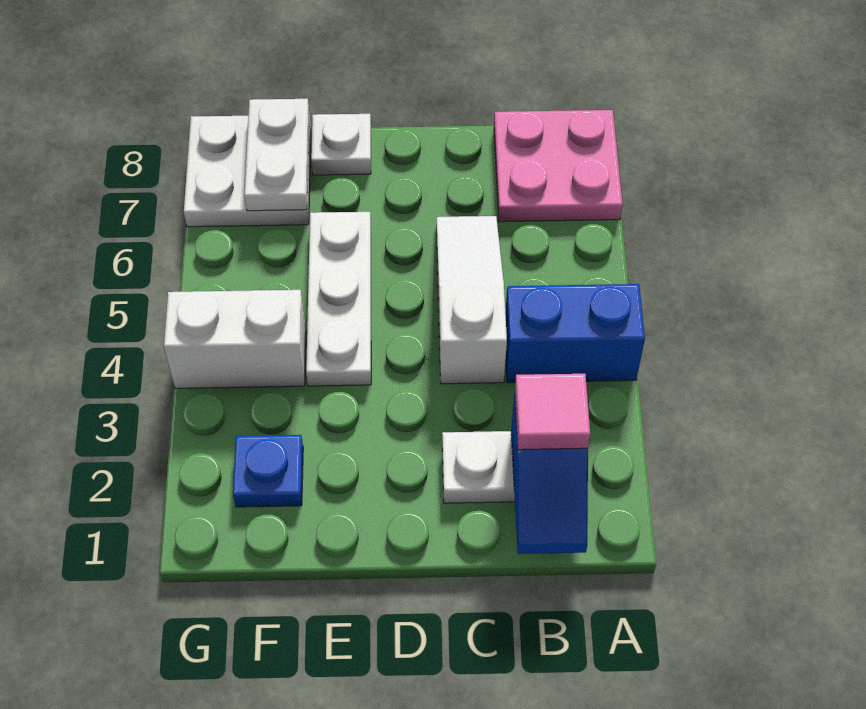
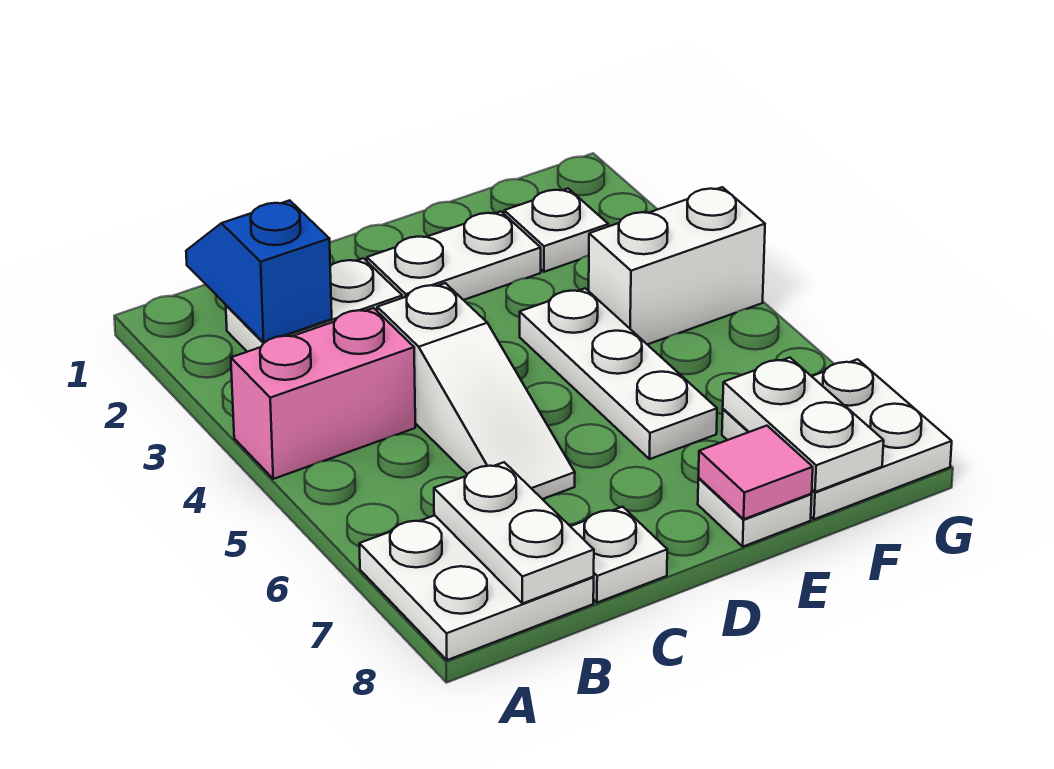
blue 1x2 brick [505,284,645,383] -> pink 1x2 brick [231,308,415,479]
pink 2x2 plate [494,110,623,222] -> white 2x2 plate [359,515,594,660]
pink 1x1 tile [515,374,590,450] -> pink 1x1 tile moved to [698,426,813,519]
none -> white 1x2 plate [434,462,594,604]
none -> white 1x1 plate [570,507,667,603]
none -> white 1x2 plate [367,211,541,300]
blue 1x1 plate [233,435,303,507] -> white 1x1 plate [504,189,608,272]

